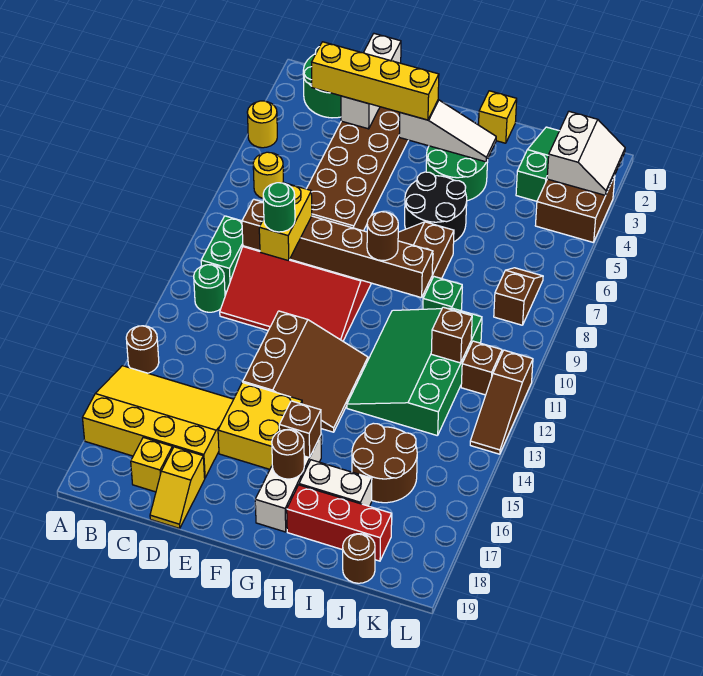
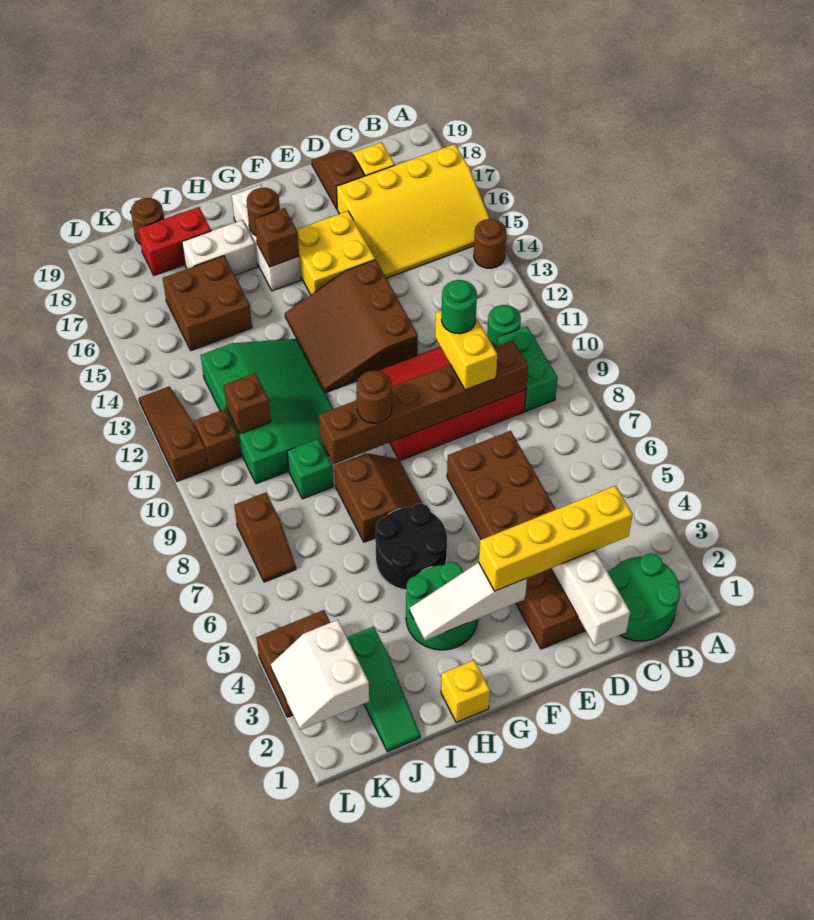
yellow 1x1 round brick [247,101,277,148] -> none
yellow 1x1 round brick [253,152,283,198] -> none
yellow 1x2 slope [150,447,205,528] -> brown 1x2 slope [311,150,365,209]
red 1x3 brick [287,485,392,561] -> red 1x2 brick [138,207,211,275]
brown 2x2 round brick [352,423,417,503] -> brown 2x2 brick [163,256,252,350]

